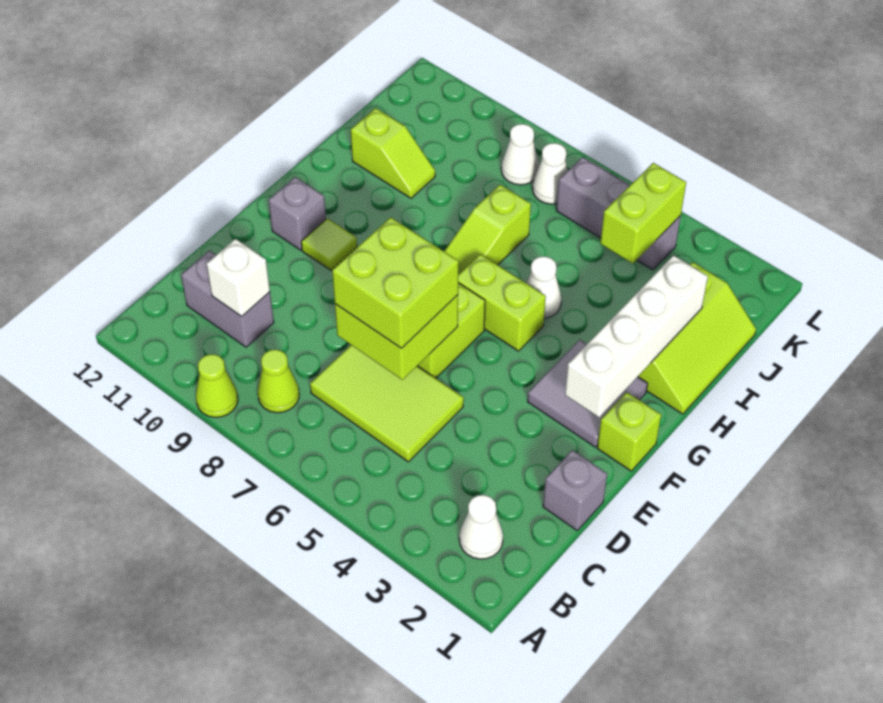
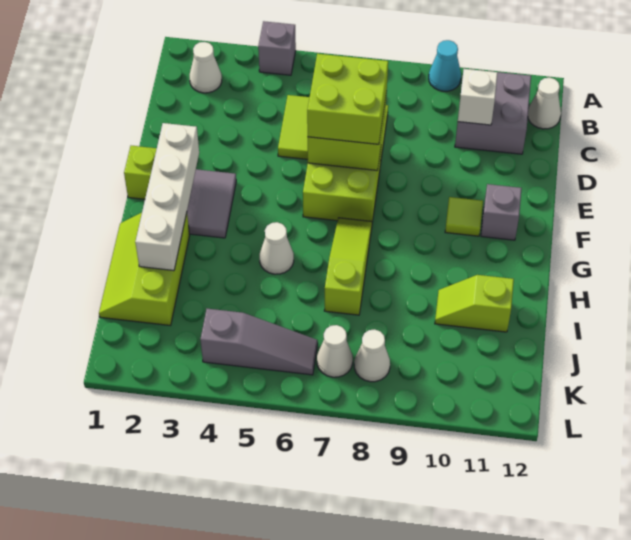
lime 1x1 cone [196,354,238,417] -> cyan 1x1 cone [429,40,461,91]
lime 1x1 cone [258,350,299,413] -> none
none -> white 1x1 cone [528,78,561,129]
grey 1x2 brick [181,250,274,347] -> grey 2x2 brick [455,70,531,154]
grey 1x1 brick [543,450,607,530] -> grey 1x1 brick moved to [258,21,296,75]
lime 1x2 brick [458,254,546,351] -> none
lime 1x2 brick [600,163,686,264] -> none
grey 1x3 brick [556,157,681,270] -> grey 1x3 slope [200,309,318,375]

